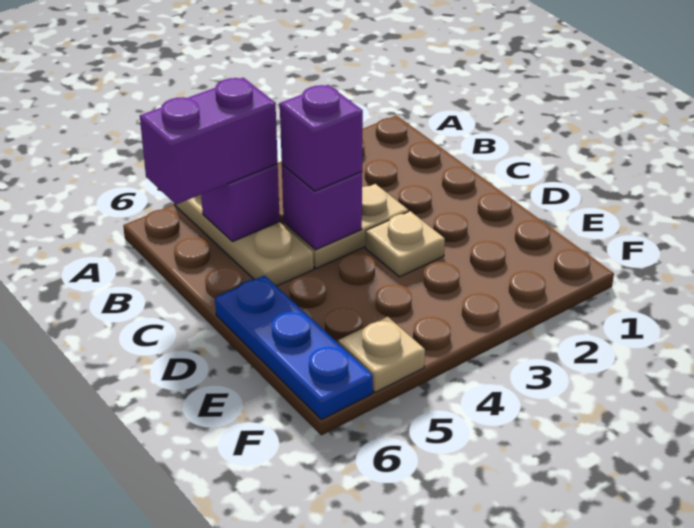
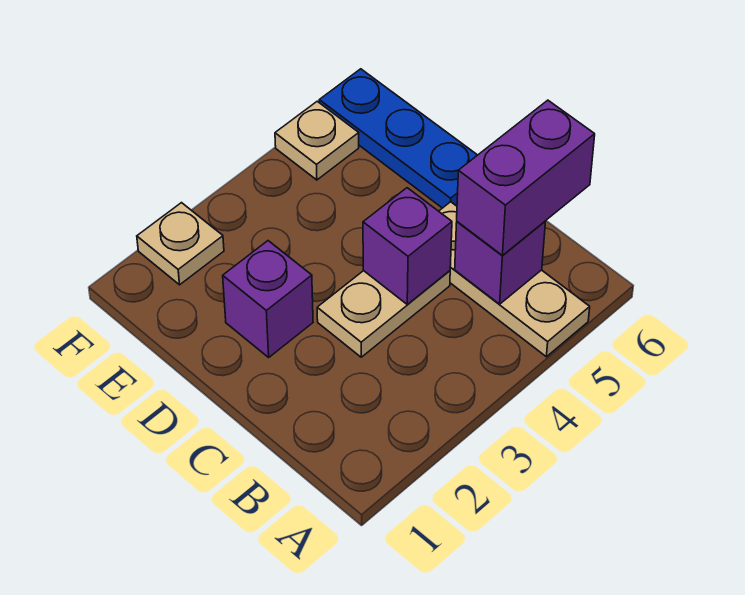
purple 1x1 brick [280,85,363,191] -> purple 1x1 brick moved to [223,241,313,357]
tan 1x1 plate [366,211,445,277] -> tan 1x1 plate moved to [137,203,224,285]

